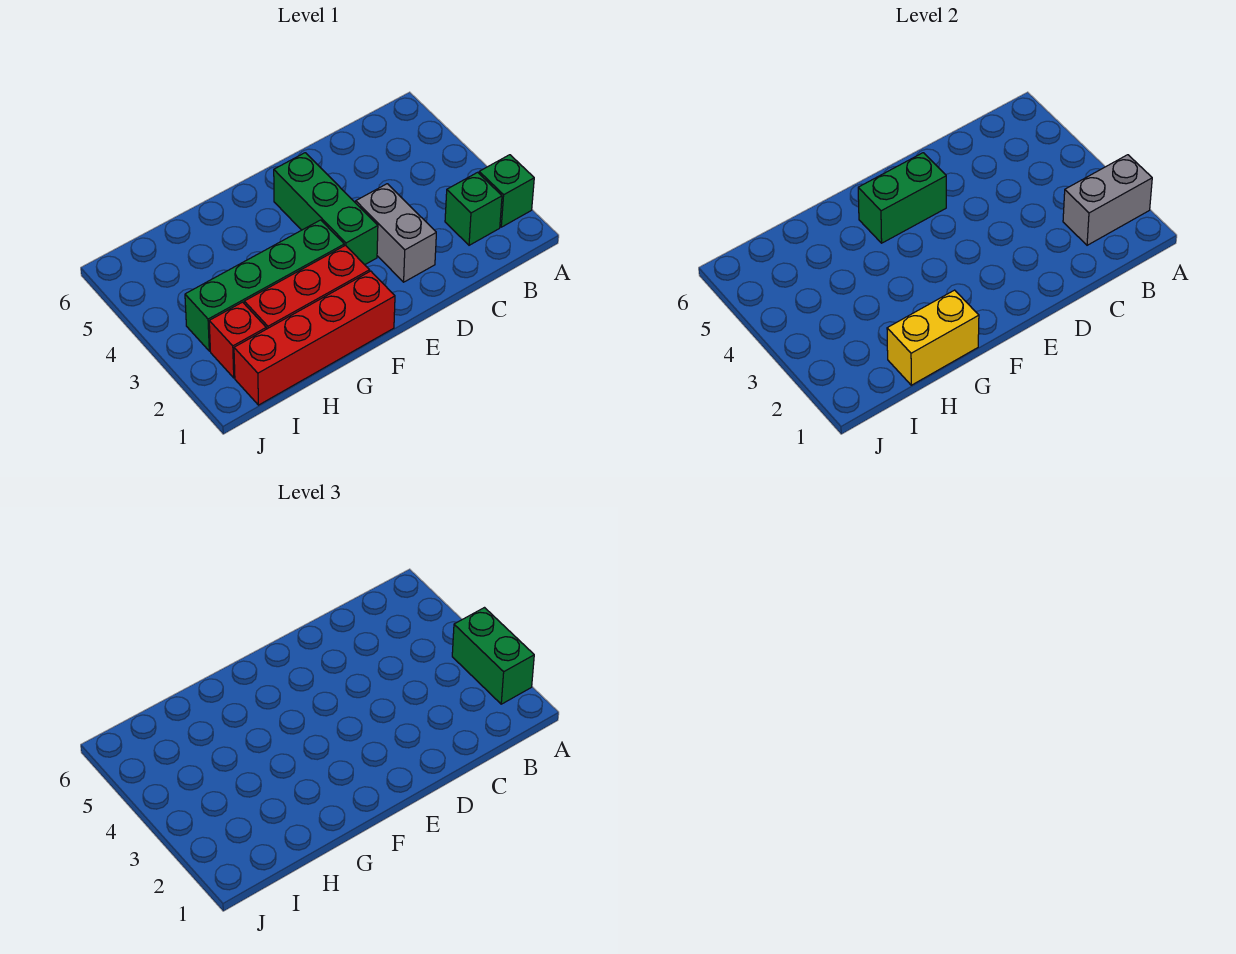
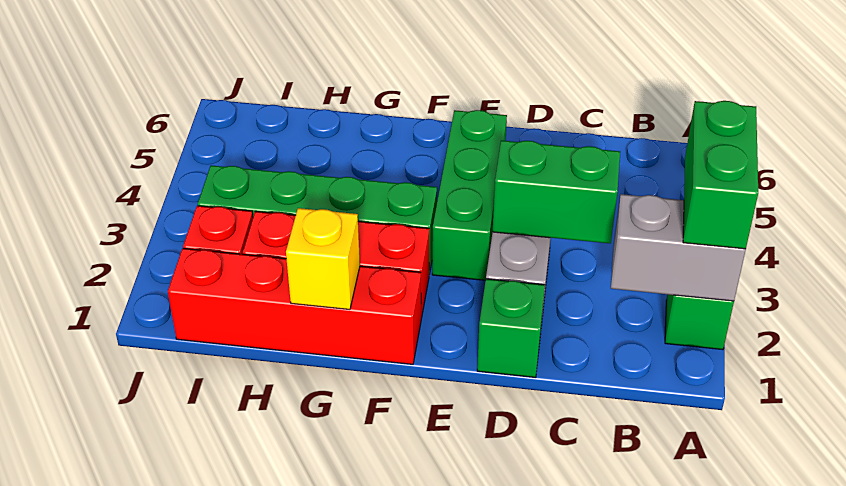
green 1x1 brick [445,172,502,245] -> green 1x1 brick moved to [477,279,545,377]
green 1x2 brick [858,153,946,243] -> green 1x2 brick moved to [493,140,620,243]
yellow 1x2 brick [887,290,979,385] -> yellow 1x1 brick [286,208,360,310]

